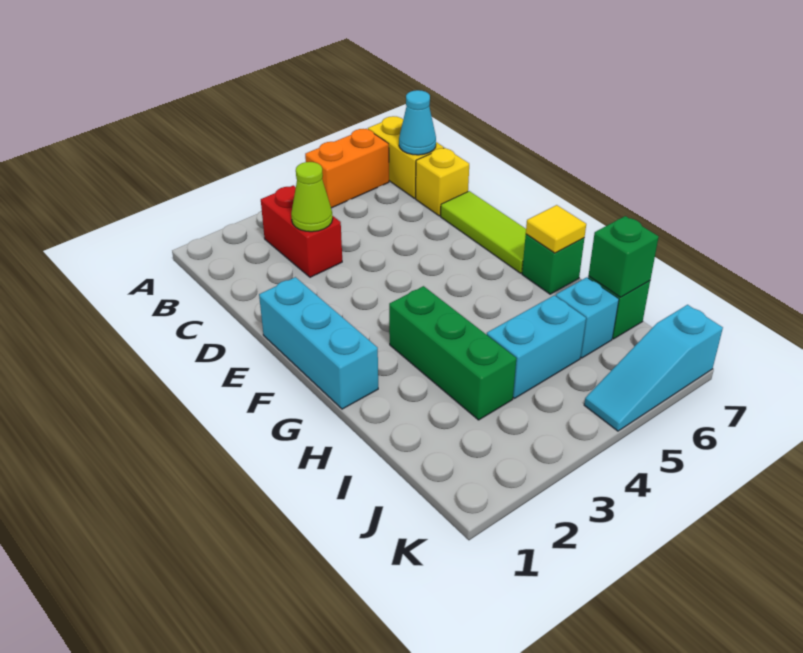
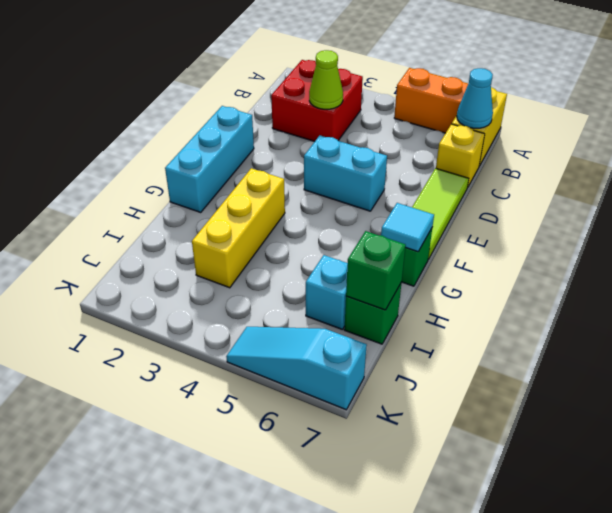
red 1x2 brick [261,185,342,277] -> red 2x2 brick [271,60,363,142]
green 1x3 brick [389,286,517,420] -> yellow 1x3 brick [192,168,285,288]
yellow 1x1 tile [526,205,586,253] -> cyan 1x1 tile [381,203,434,252]
cyan 1x2 brick [487,295,586,398] -> cyan 1x2 brick moved to [304,136,387,211]

